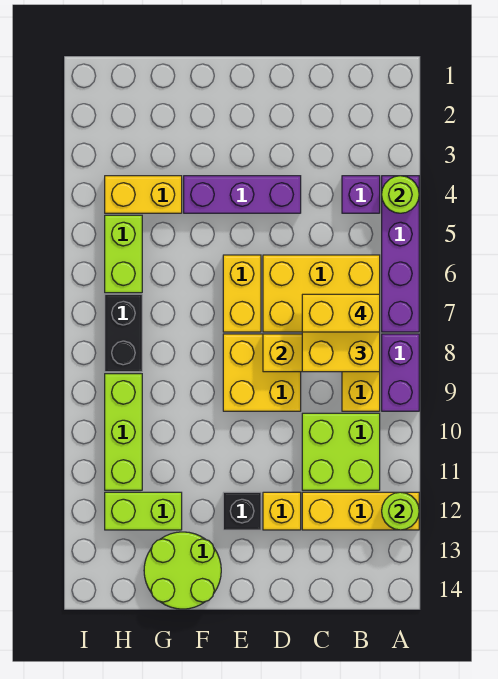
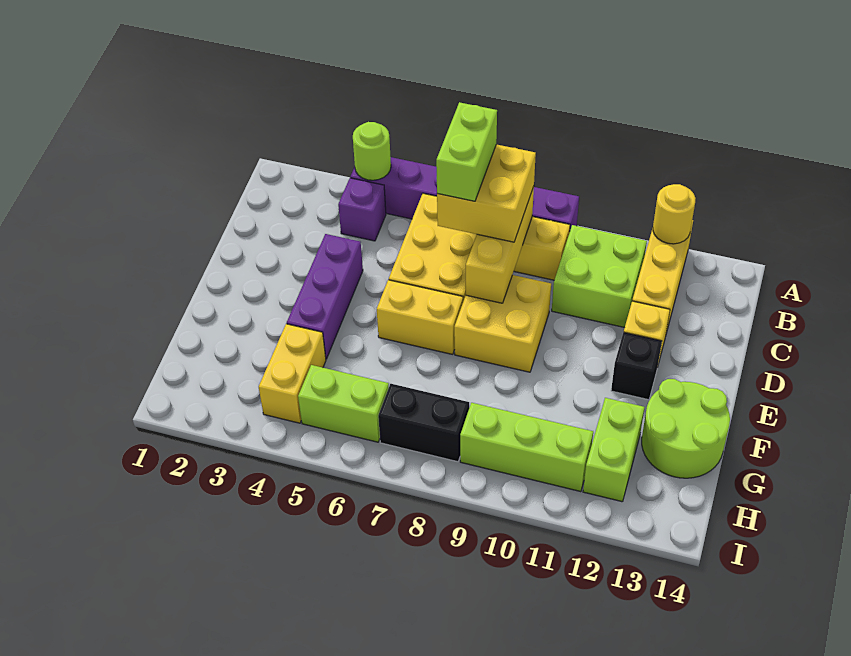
lime 1x1 round brick [382,492,419,530] -> yellow 1x1 round brick [653,184,696,244]
yellow 1x2 brick [302,294,380,332] -> lime 1x2 brick [436,102,497,201]

